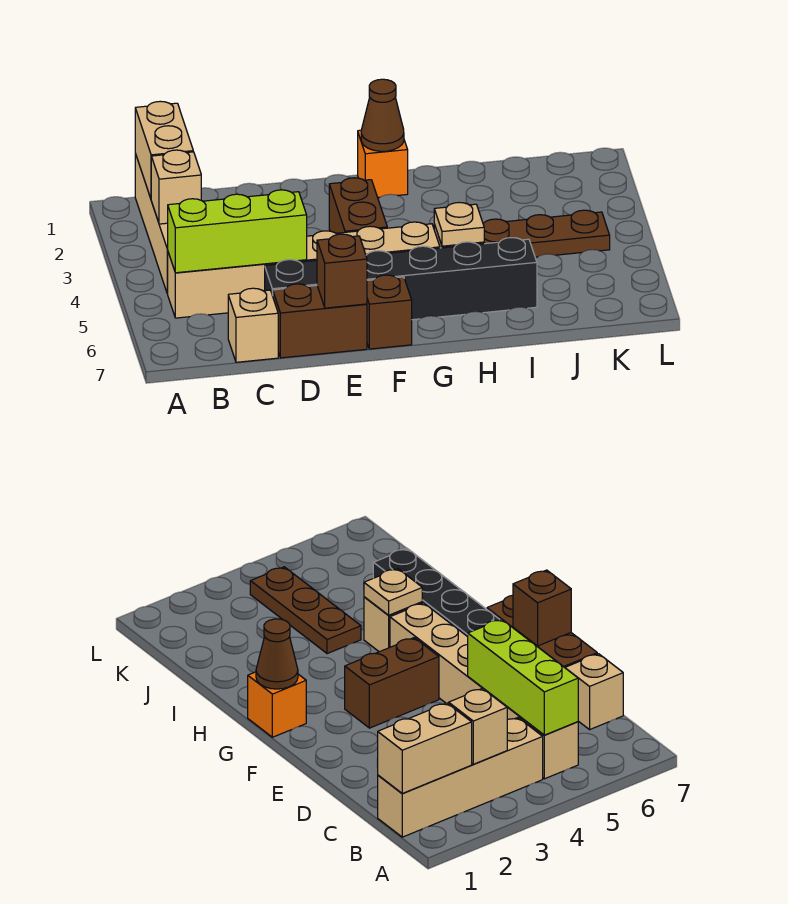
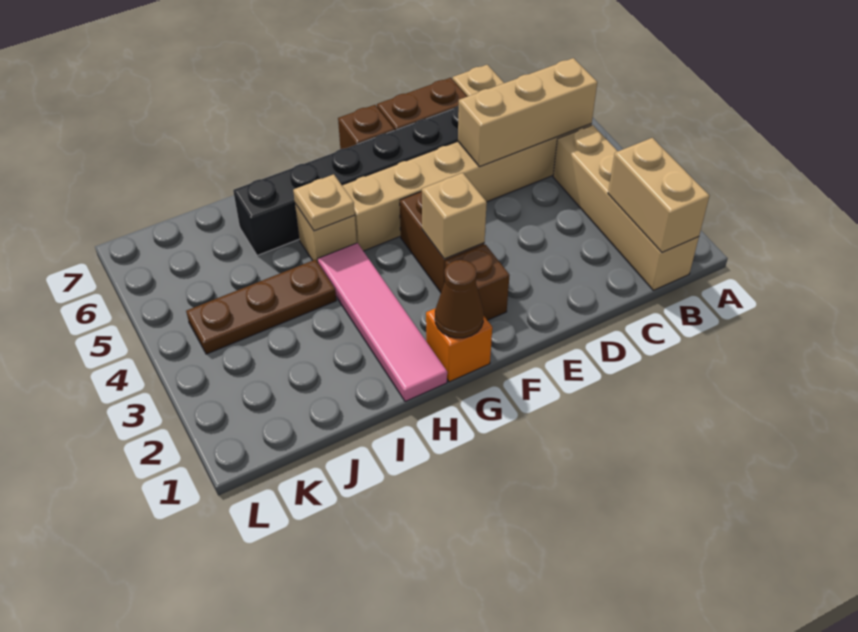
tan 1x1 brick [151,150,201,224] -> tan 1x1 brick moved to [422,173,487,259]
lime 1x3 brick [168,190,307,273] -> tan 1x3 brick [458,58,597,167]
brown 1x1 brick [317,234,367,308] -> brown 1x1 brick moved to [445,245,510,320]
none -> pink 1x4 tile [318,243,447,402]

